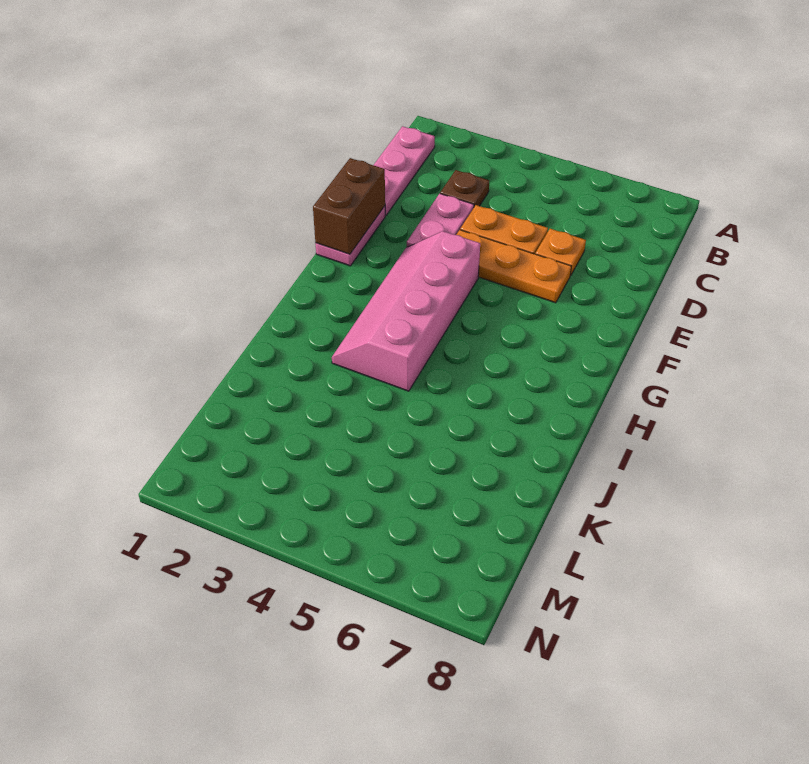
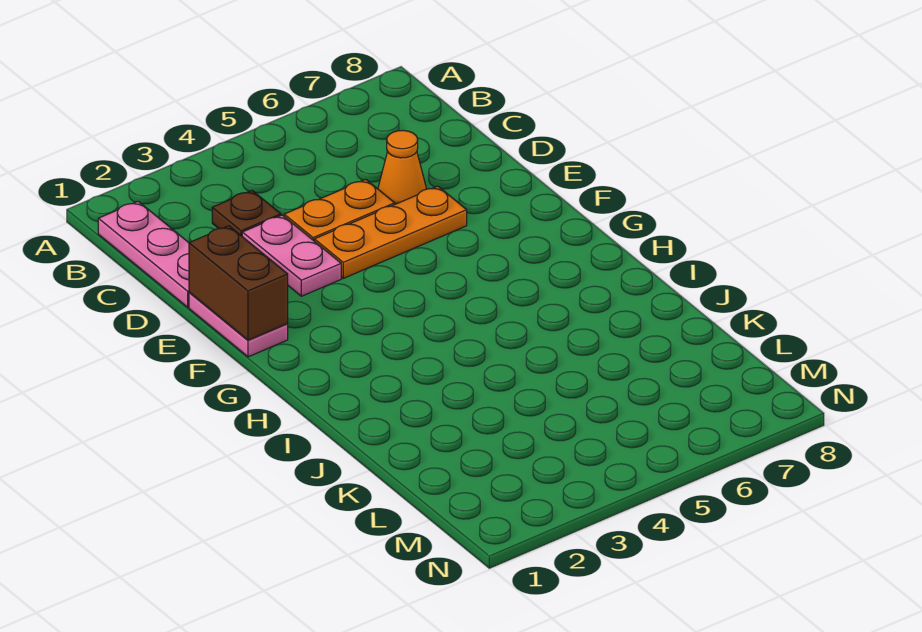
orange 1x1 plate [535,229,586,276] -> orange 1x1 cone [378,130,427,204]
pink 2x4 slope [332,231,480,391] -> none

